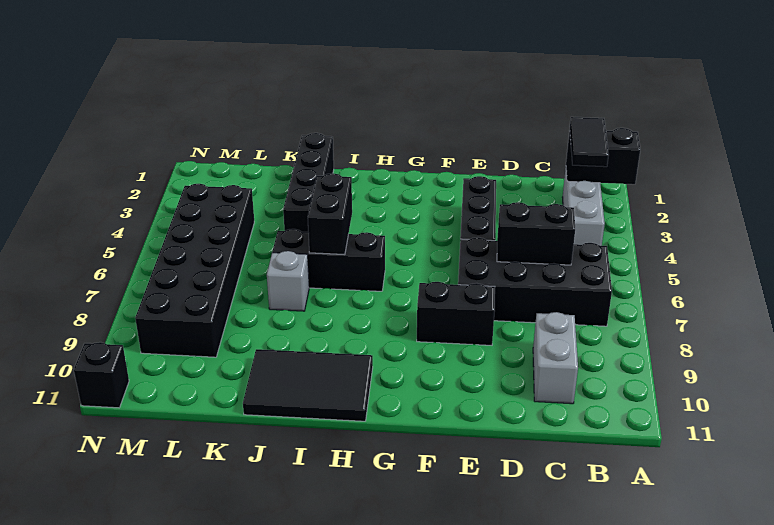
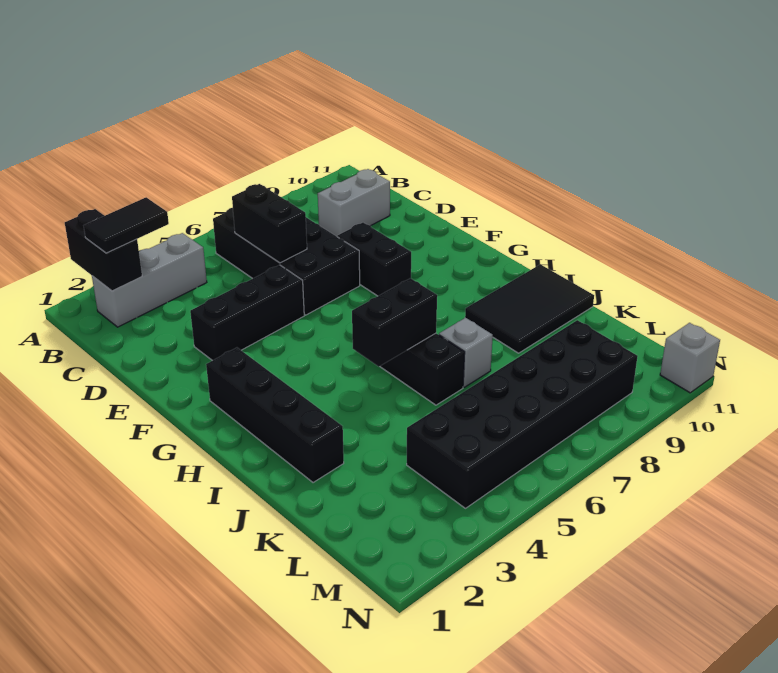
black 2x3 tile [243,349,373,421] -> black 2x3 tile turned to [465,264,594,353]
black 1x4 brick [283,133,334,232] -> black 1x4 brick turned to [206,348,344,483]
black 1x1 brick [74,342,129,408] -> grey 1x1 brick [660,323,720,393]

